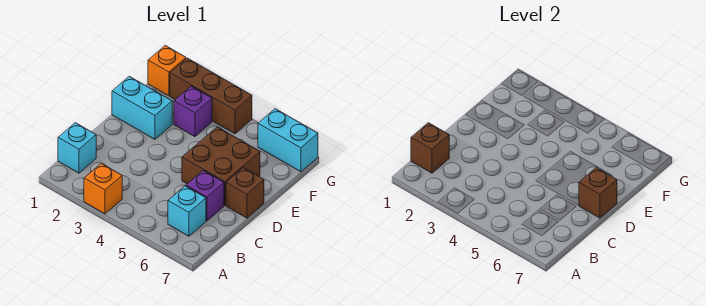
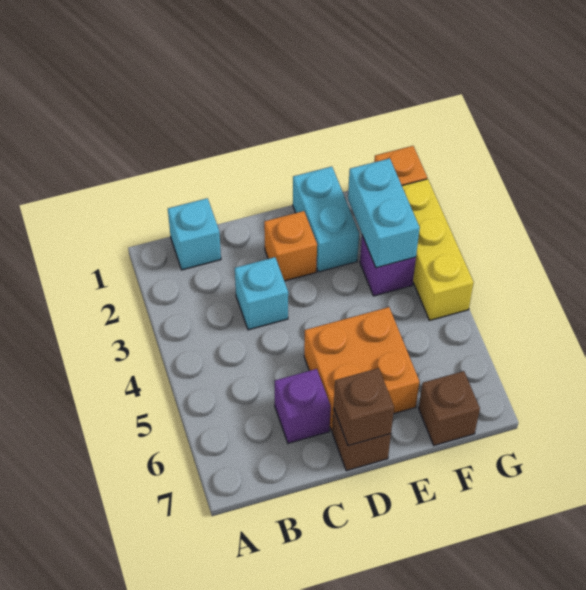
orange 1x1 brick [84,163,122,214] -> orange 1x1 brick moved to [264,211,317,281]
brown 1x1 brick [411,123,449,173] -> brown 1x1 brick moved to [419,371,480,445]
cyan 1x1 brick [168,186,206,236] -> cyan 1x1 brick moved to [235,257,288,330]
brown 2x2 brick [182,127,260,205] -> orange 2x2 brick [304,307,419,431]
brown 1x3 brick [170,58,252,134] -> yellow 1x3 brick [402,179,474,320]
cyan 1x2 brick [258,109,318,172] -> cyan 1x2 brick moved to [348,158,420,268]

